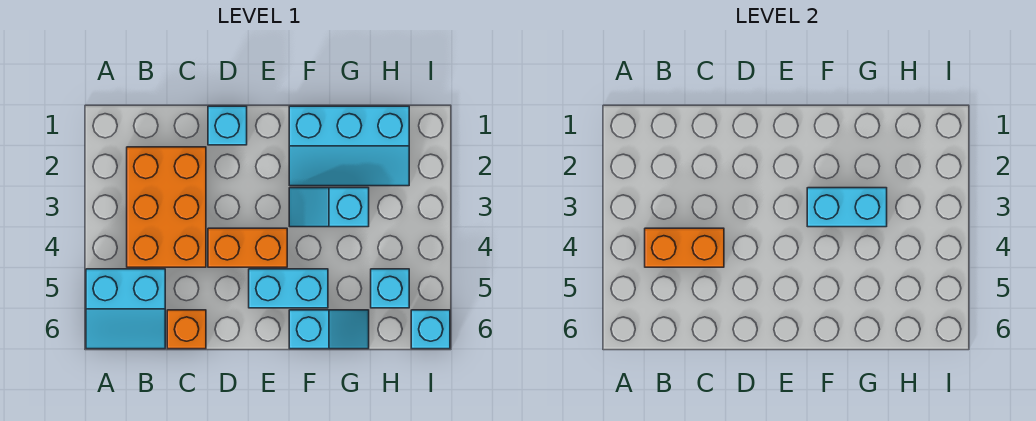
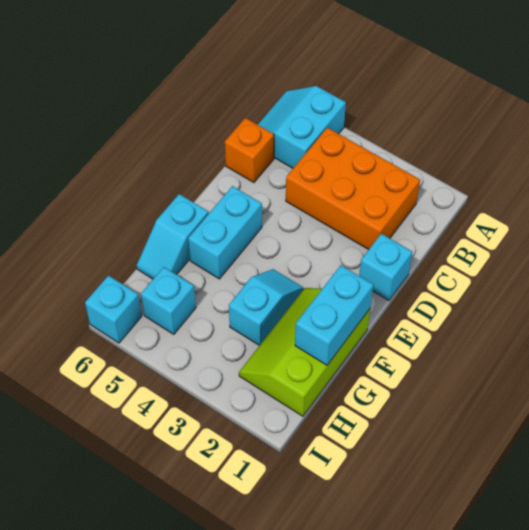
orange 1x2 brick [645,228,724,267] -> none
orange 1x2 brick [208,228,287,267] -> none
cyan 2x3 slope [289,106,409,186] -> lime 2x3 slope [239,288,370,416]
cyan 1x2 brick [807,188,887,227] -> cyan 1x2 brick moved to [295,265,373,365]

